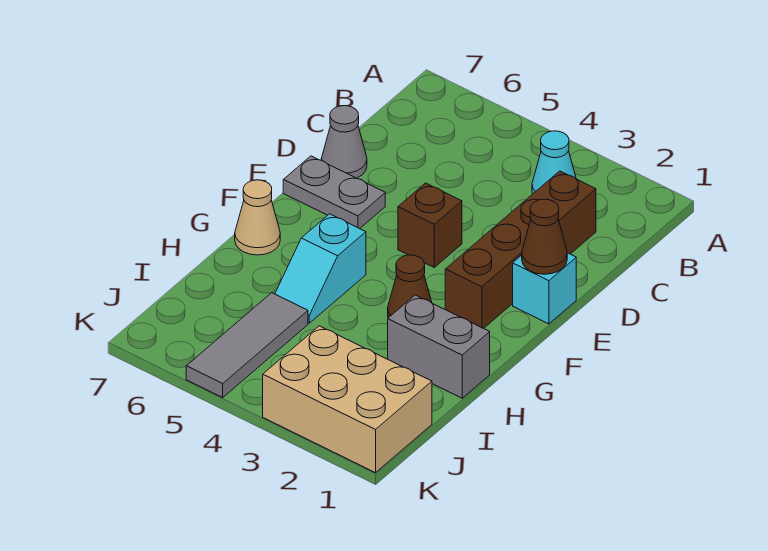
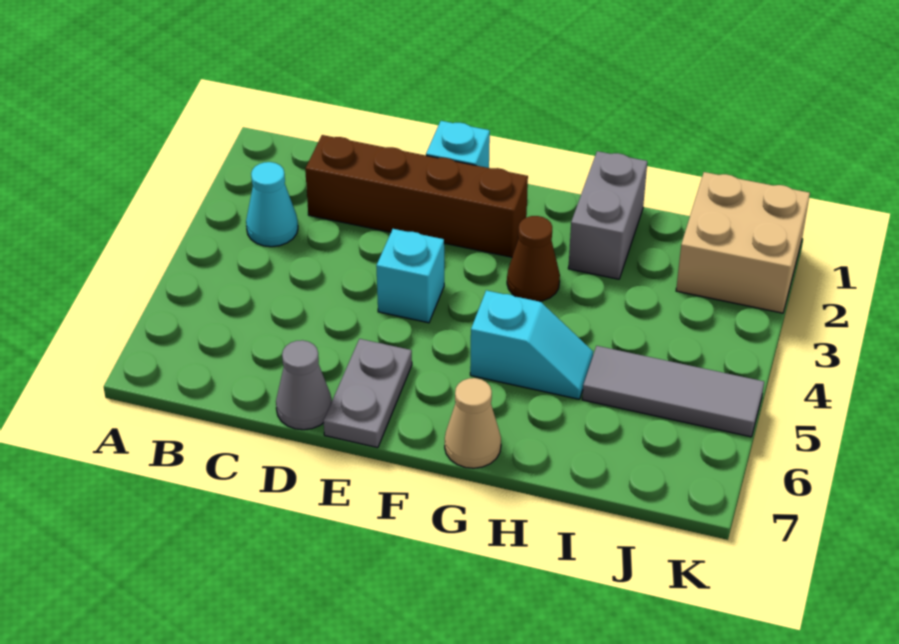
brown 1x1 cone [522,199,567,274] -> none
brown 1x1 brick [398,183,462,267] -> cyan 1x1 brick [376,229,444,323]
tan 2x3 brick [263,326,432,473] -> tan 2x2 brick [676,172,810,313]

